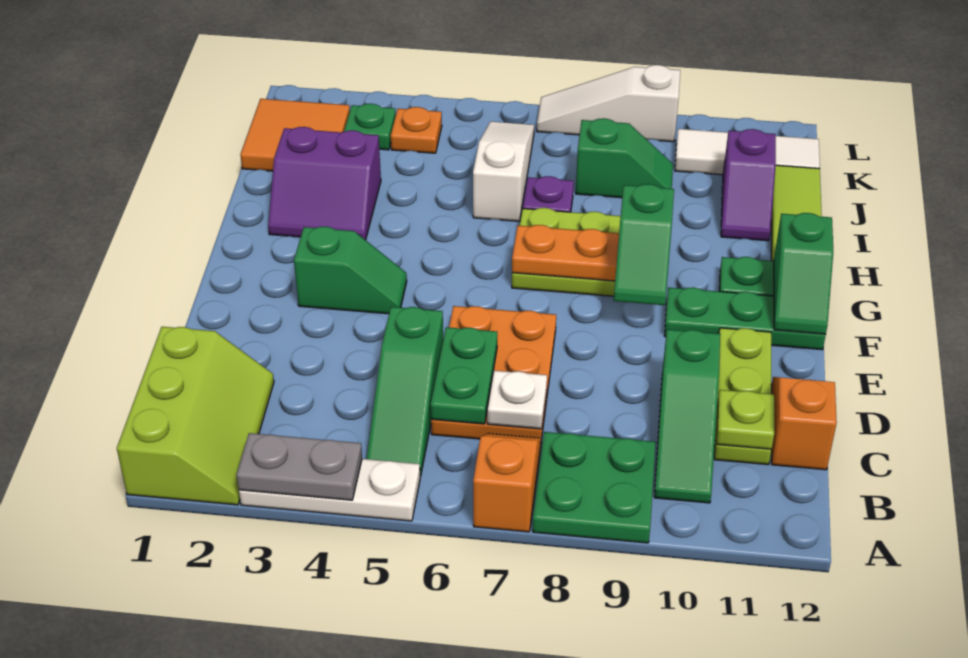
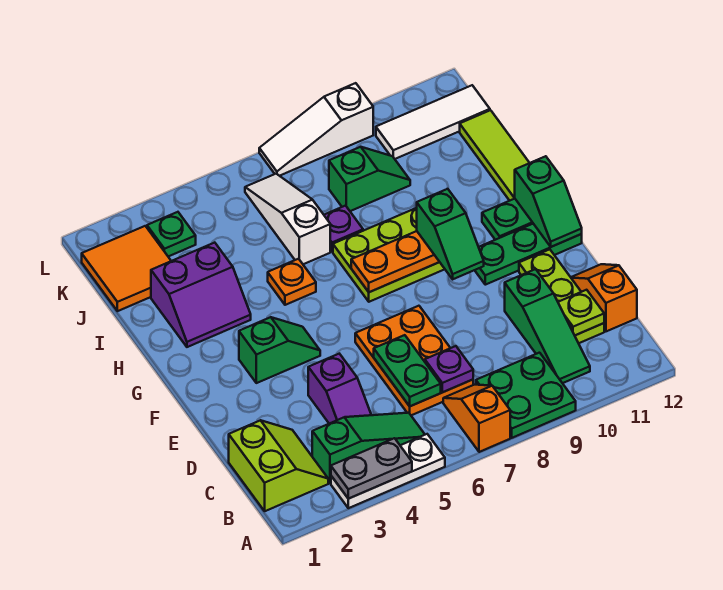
lime 2x3 slope [117,327,274,505] -> lime 2x2 slope [229,420,328,511]
green 1x3 slope [367,307,443,476] -> green 1x3 slope turned to [312,413,425,483]
white 1x1 plate [487,371,547,429] -> purple 1x1 plate [425,346,473,392]
purple 1x2 slope [721,129,776,241] -> purple 1x2 slope moved to [308,354,371,424]
orange 1x1 plate [391,107,442,153] -> orange 1x1 plate moved to [268,259,316,305]

